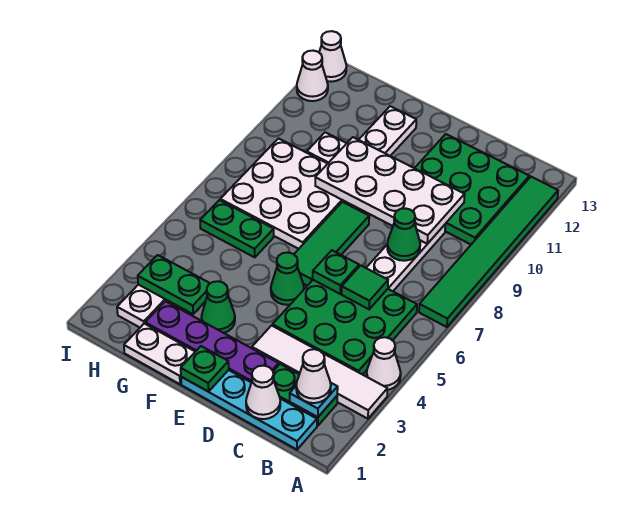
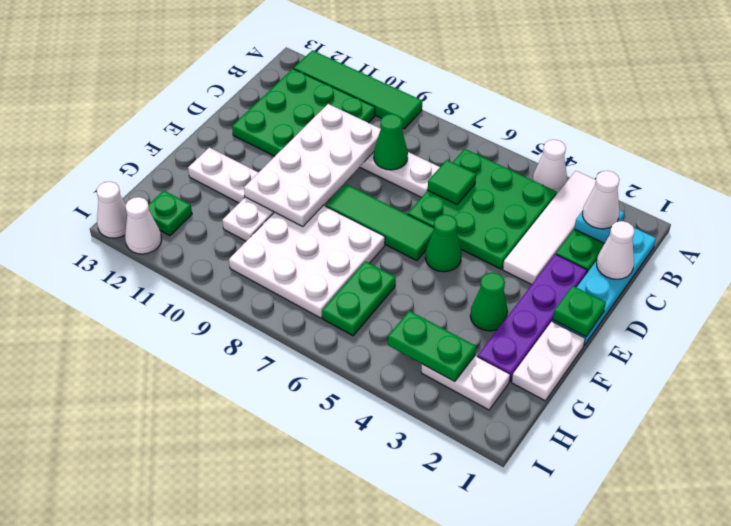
green 1x6 tile [419,177,558,327] -> green 1x4 tile [294,50,422,129]
green 1x1 plate [313,250,359,294] -> green 1x1 plate moved to [148,191,192,236]
green 1x2 plate [138,255,210,314] -> green 1x2 plate turned to [388,311,476,382]

